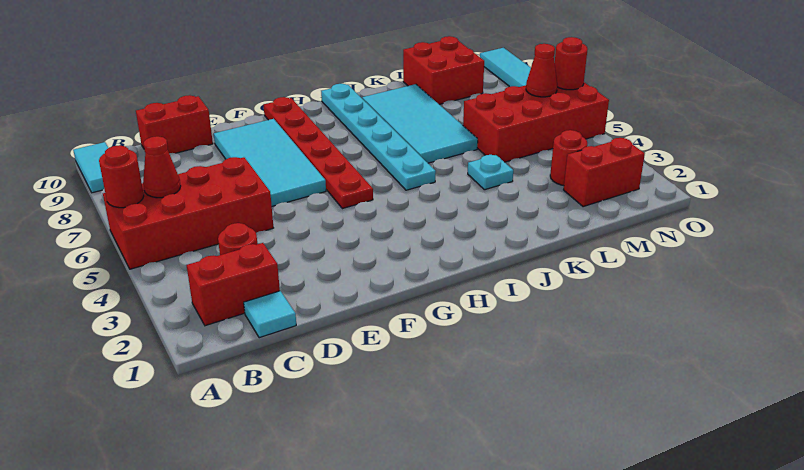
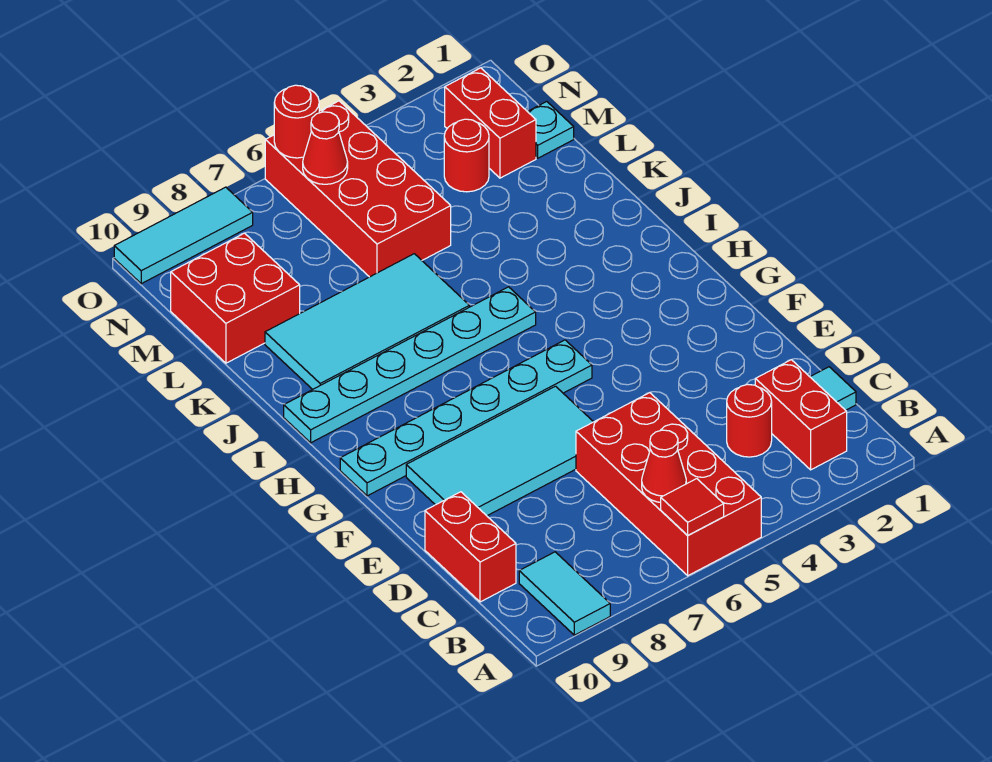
red 1x1 round brick [99,145,144,208] -> red 1x1 tile [661,479,724,535]
cyan 1x2 tile [73,142,108,193] -> cyan 1x2 tile turned to [519,552,610,635]
red 1x6 plate [264,97,373,209] -> cyan 1x6 plate [340,340,592,496]
cyan 1x1 plate [468,155,513,190] -> cyan 1x1 plate moved to [527,102,574,158]

